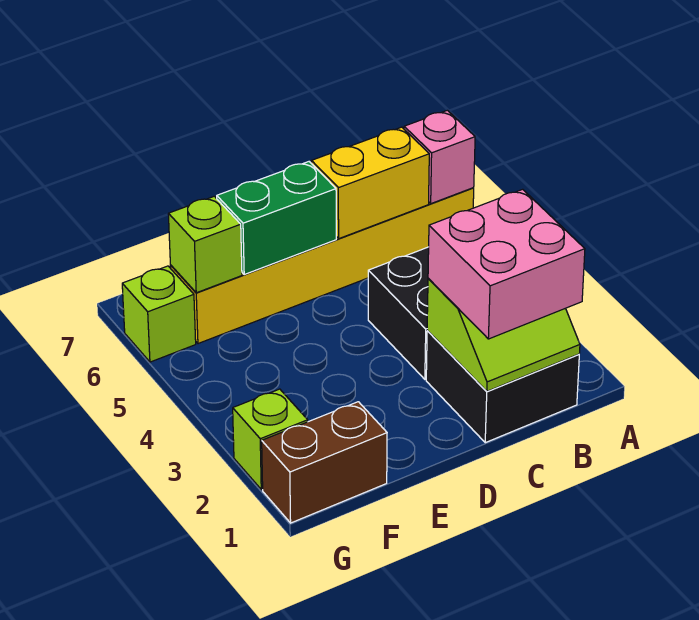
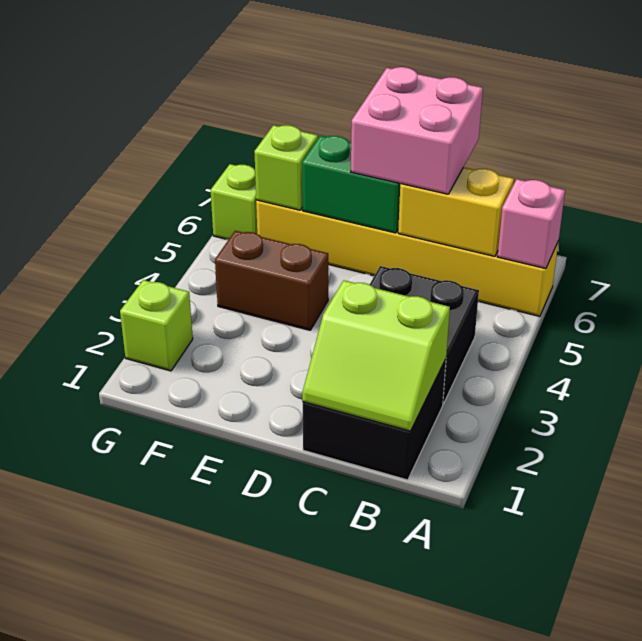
pink 2x2 brick [428,189,585,339] -> pink 2x2 brick moved to [351,67,483,194]
brown 1x2 brick [262,402,387,523] -> brown 1x2 brick moved to [215,231,328,330]

